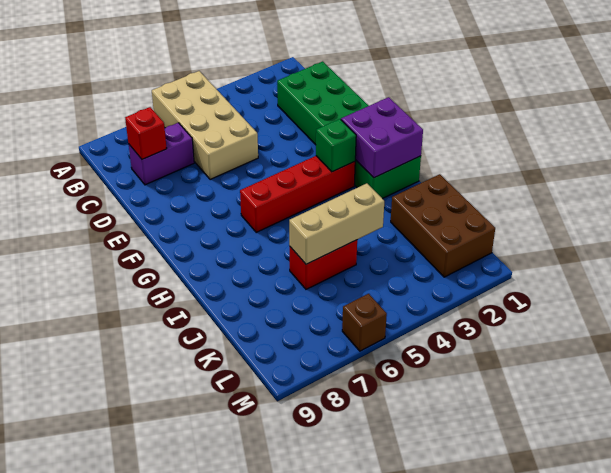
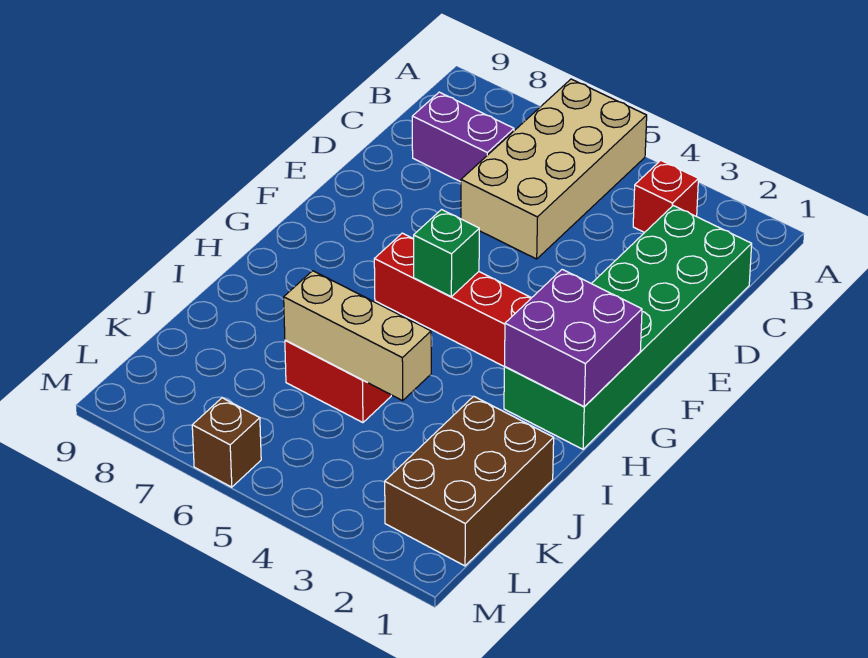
red 1x1 brick [125,107,167,159] -> red 1x1 brick moved to [633,160,698,233]
green 1x1 brick [316,119,356,172] -> green 1x1 brick moved to [414,210,479,297]

